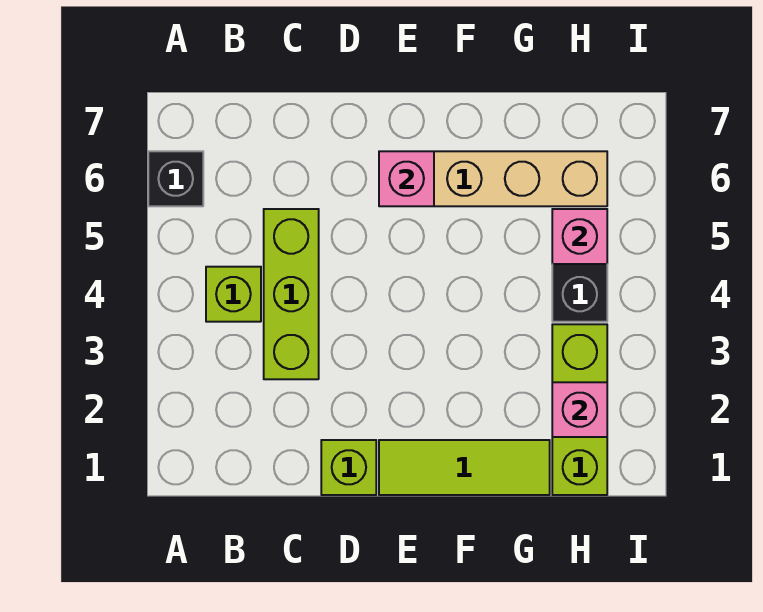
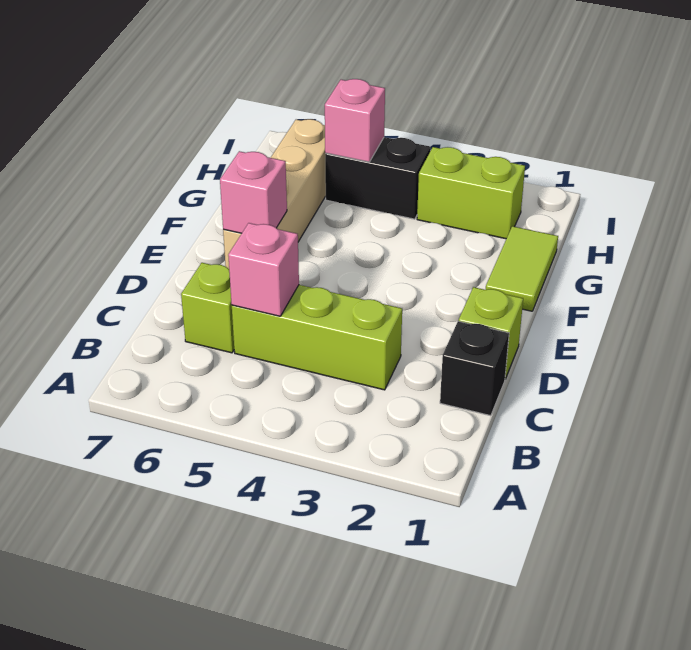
black 1x1 brick [148,151,203,206] -> black 1x1 brick moved to [440,321,509,416]
lime 1x1 brick [206,267,261,322] -> lime 1x1 brick moved to [181,263,234,353]
lime 1x3 tile [379,440,550,495] -> lime 1x2 tile [486,226,558,311]
lime 1x3 brick [552,324,607,495] -> lime 1x2 brick [417,147,525,239]
pink 1x1 brick [552,382,607,437] -> pink 1x1 brick moved to [228,223,299,316]

